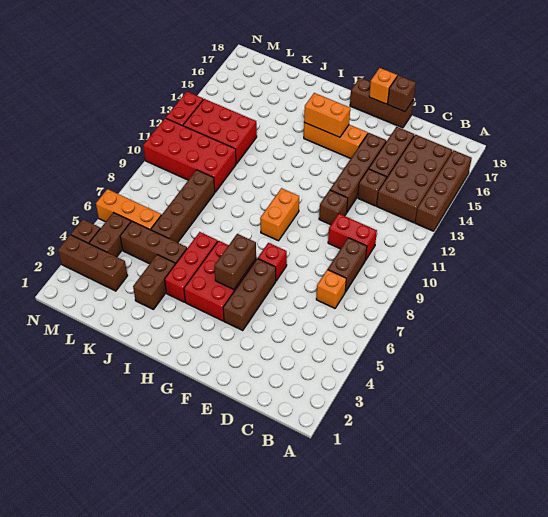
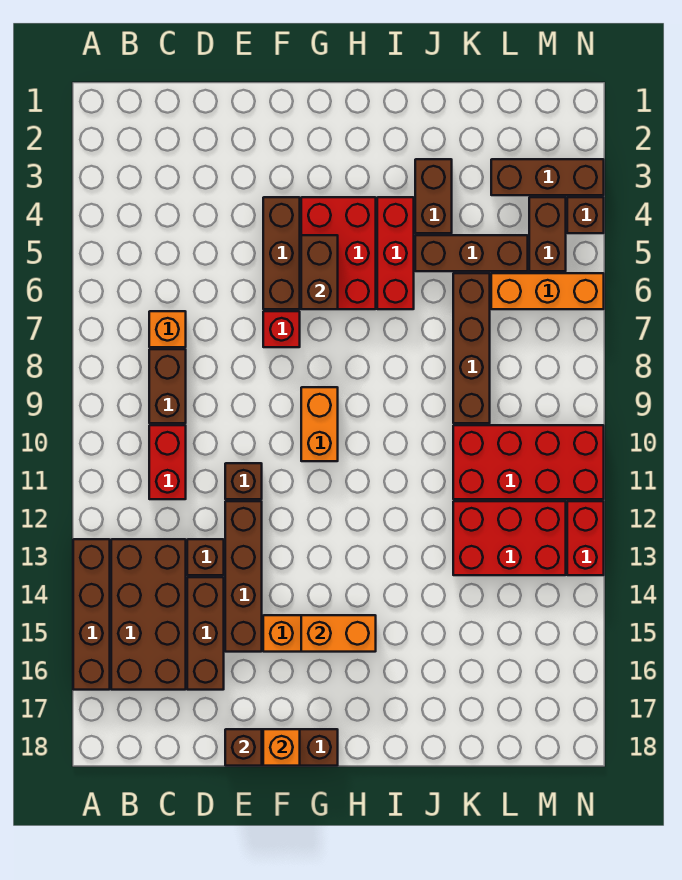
red 1x2 brick [328,214,377,259] -> red 1x2 brick turned to [149,425,186,499]

